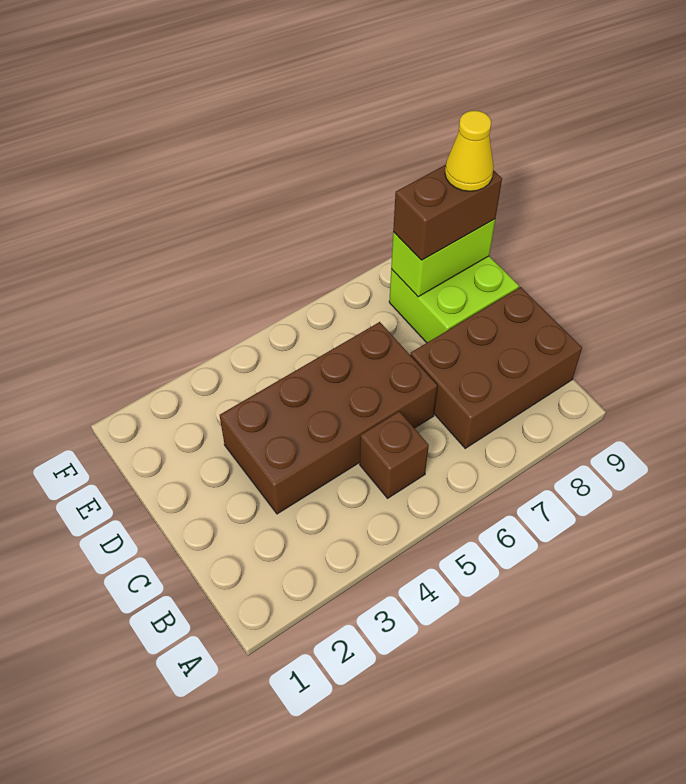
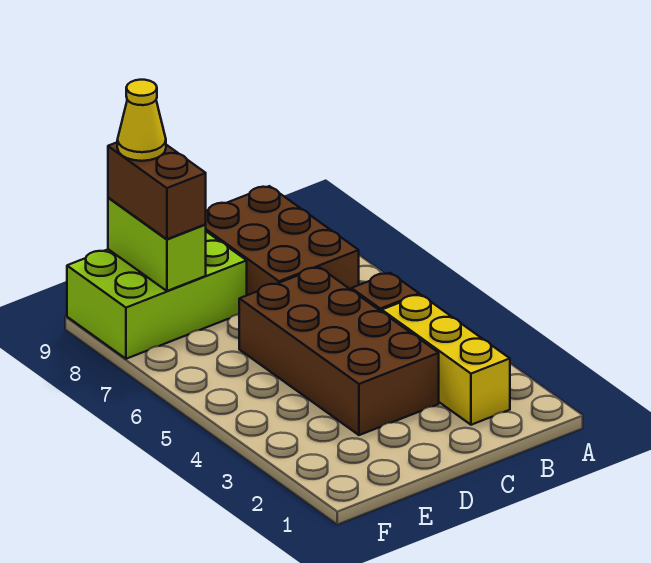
none -> yellow 1x3 brick [382,295,510,425]
lime 2x2 brick [389,256,519,343] -> lime 2x3 brick [67,232,247,359]

